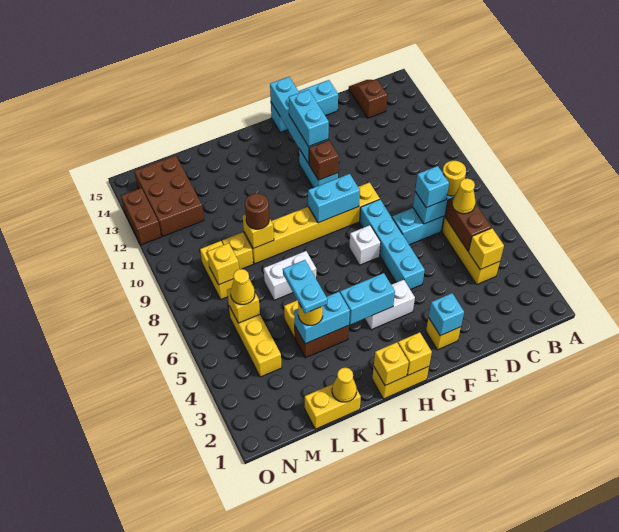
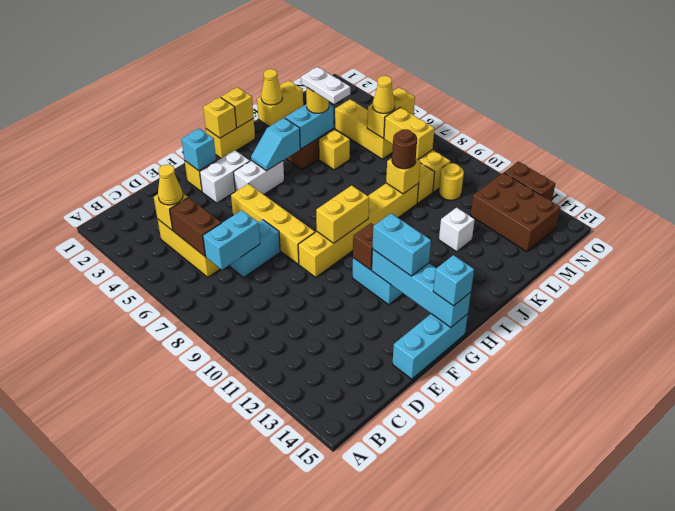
yellow 1x1 cone [452,178,476,214] -> yellow 1x1 cone moved to [158,165,183,205]
yellow 1x1 round brick [442,161,466,196] -> yellow 1x1 round brick moved to [439,163,464,200]
brown 1x2 slope [349,80,387,118] -> none
cyan 1x1 brick [415,166,449,208] -> cyan 1x1 brick moved to [433,255,474,306]
cyan 1x4 brick [360,200,425,290] -> yellow 1x4 brick [231,184,315,264]
white 1x1 brick [349,225,381,265] -> white 1x1 brick moved to [439,208,475,252]
cyan 1x2 brick [308,174,360,223] -> yellow 1x2 brick [316,185,369,243]
cyan 1x2 brick [340,273,395,325] -> cyan 1x2 slope [251,118,300,171]
white 1x2 brick [264,251,316,300] -> white 1x2 brick moved to [200,150,250,203]
cyan 1x2 plate [283,260,327,313] -> white 1x2 plate [301,67,350,104]
yellow 1x1 brick [227,288,260,323] -> yellow 1x2 brick [367,87,415,138]
yellow 1x1 brick [207,243,239,285] -> yellow 1x2 brick [384,108,434,159]

